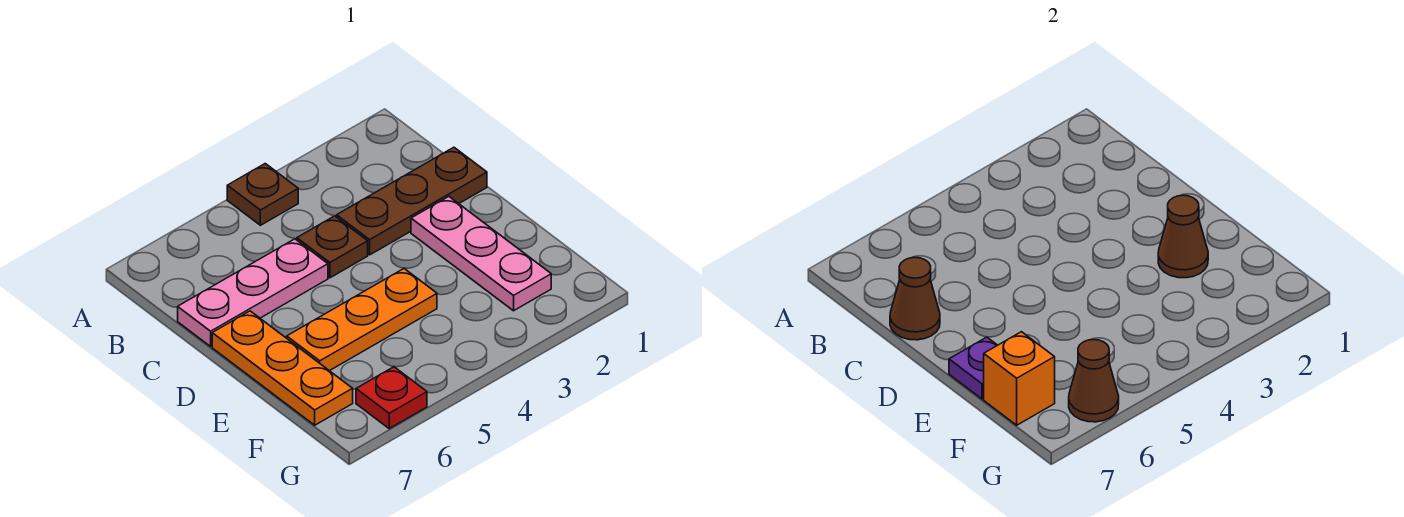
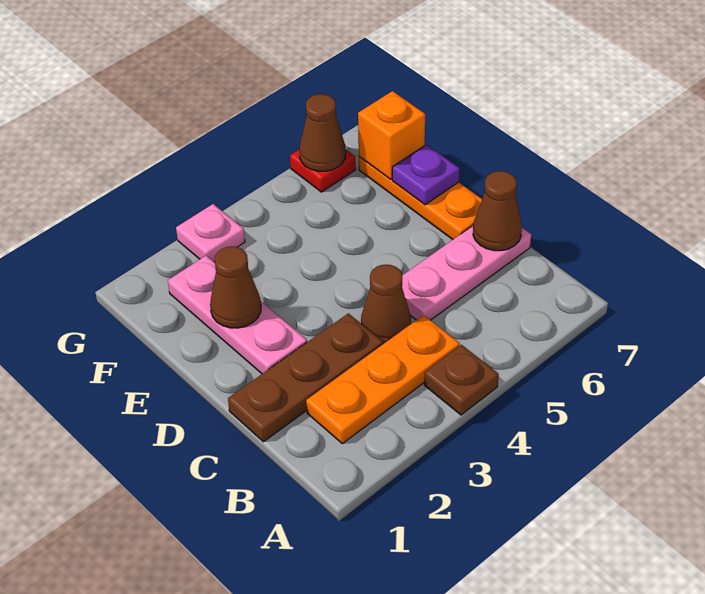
brown 1x1 plate [297,216,368,278] -> brown 1x1 cone [361,264,411,344]
orange 1x3 plate [287,269,437,371] -> orange 1x3 plate moved to [306,315,460,444]
none -> pink 1x1 plate [176,204,245,262]

